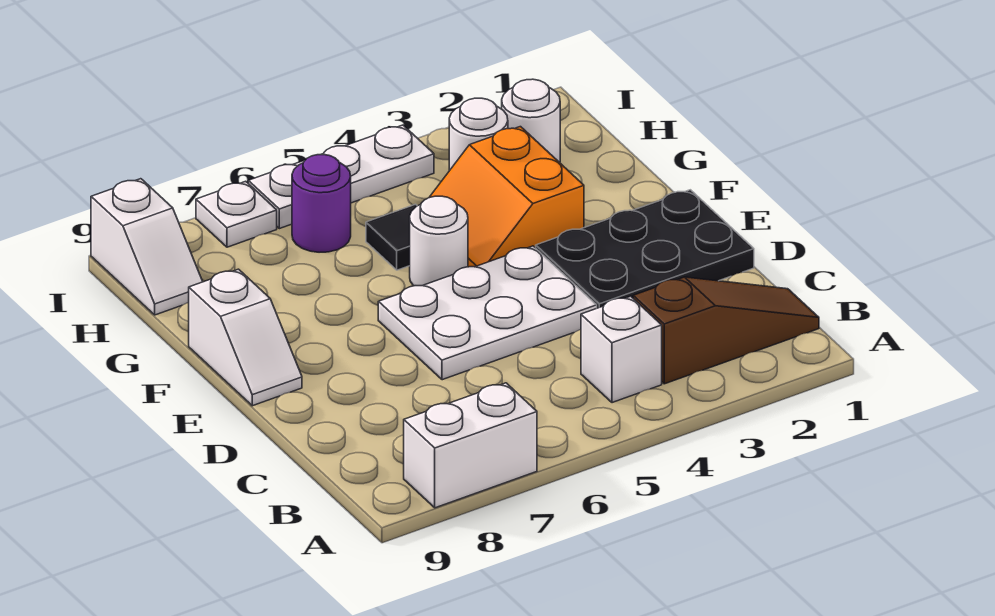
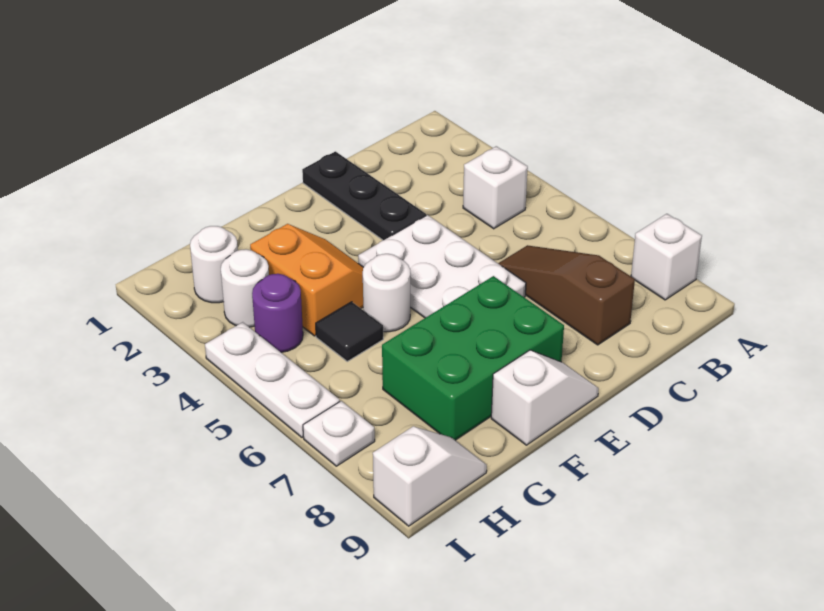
white 1x2 brick [404,383,537,508] -> white 1x1 brick [631,214,702,300]
brown 1x3 slope [633,277,819,384] -> brown 1x3 slope moved to [498,245,635,345]
black 2x3 plate [536,190,754,308] -> black 1x3 plate [302,151,426,240]
none -> green 2x3 brick [382,276,564,440]
orange 2x2 slope [429,127,584,267] -> orange 2x2 slope turned to [250,224,364,336]
purple 1x1 round brick [292,155,351,252] -> purple 1x1 round brick moved to [252,274,303,352]

